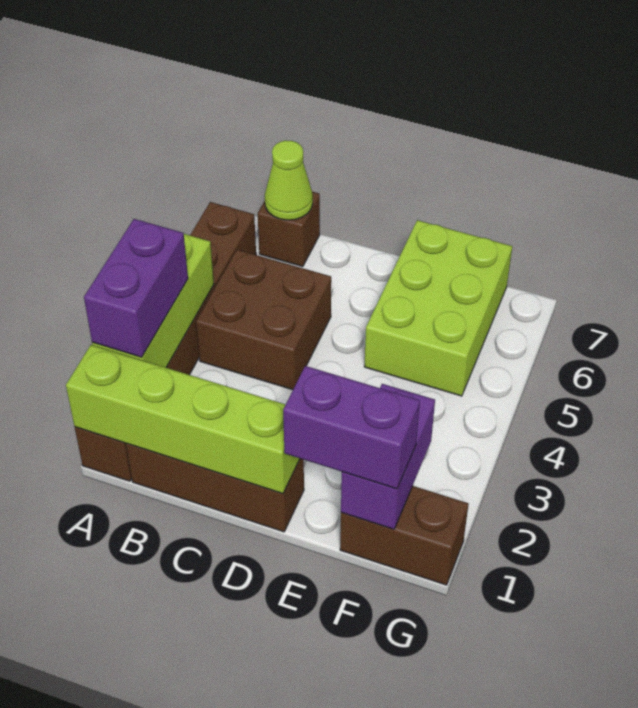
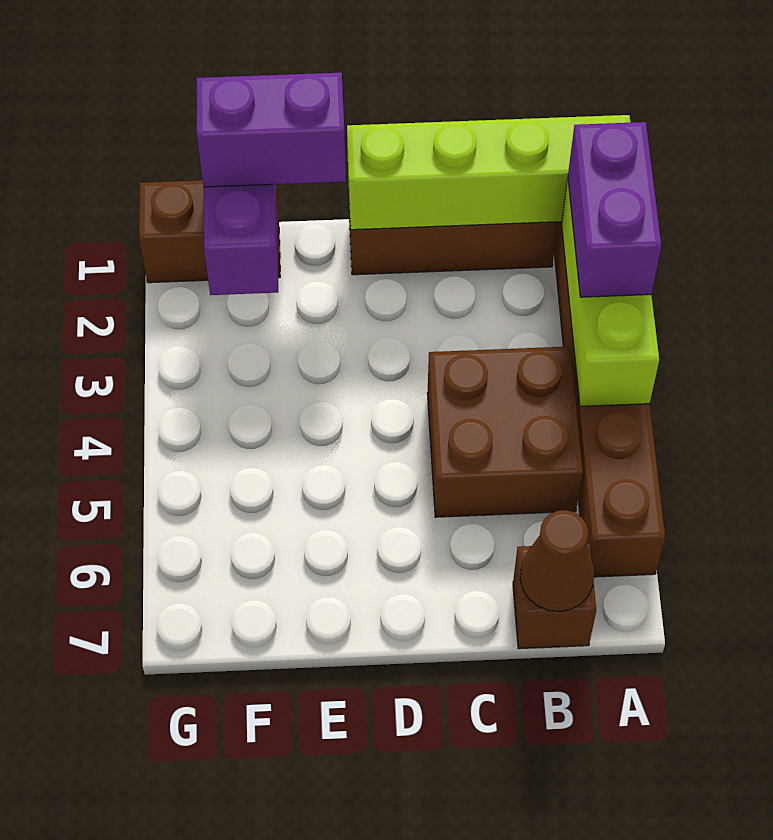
lime 1x1 cone [265,140,313,220] -> brown 1x1 cone [520,510,594,612]
lime 2x3 brick [364,220,512,396] -> none

